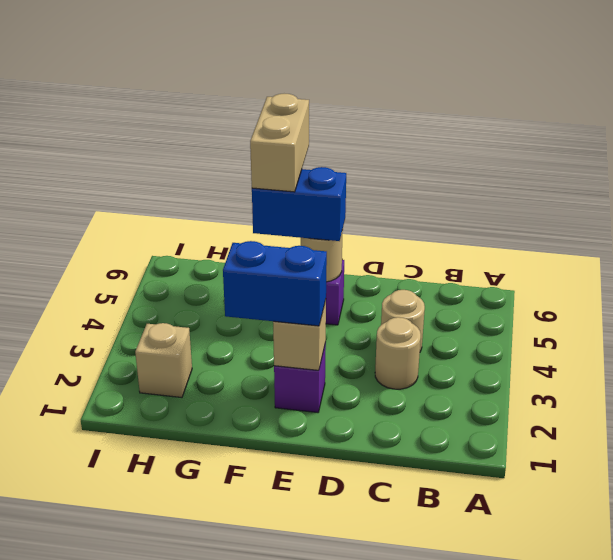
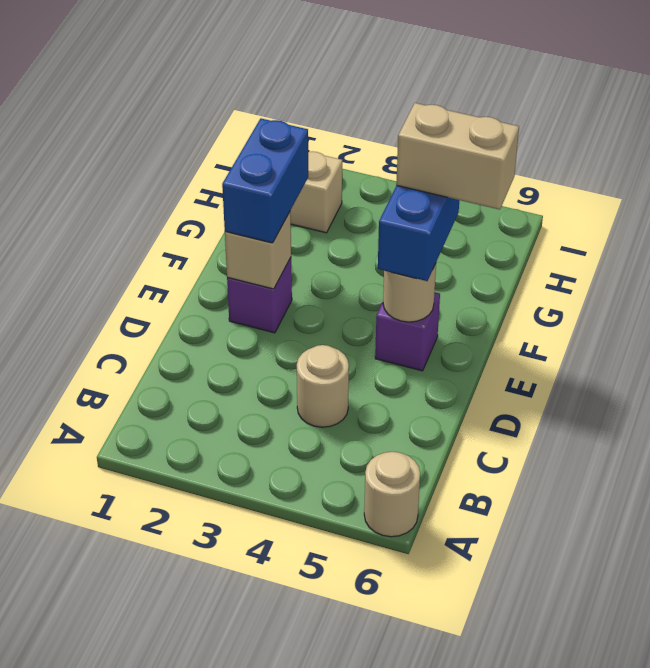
tan 1x1 round brick [375,317,421,389] -> tan 1x1 round brick moved to [364,452,420,537]

